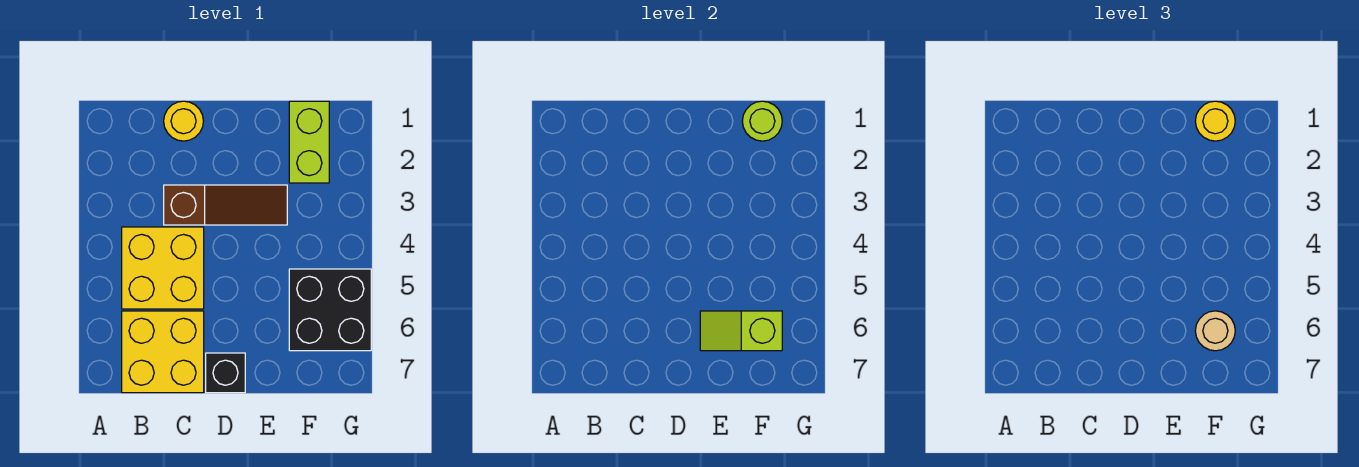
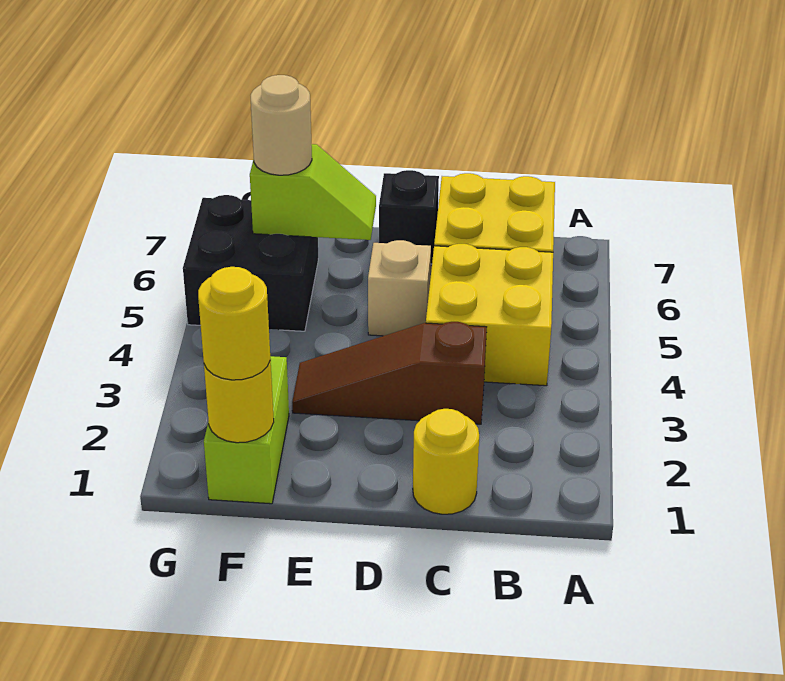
none -> tan 1x1 brick [368,240,431,336]
lime 1x1 round brick [742,101,782,141] -> yellow 1x1 round brick [204,359,274,443]

